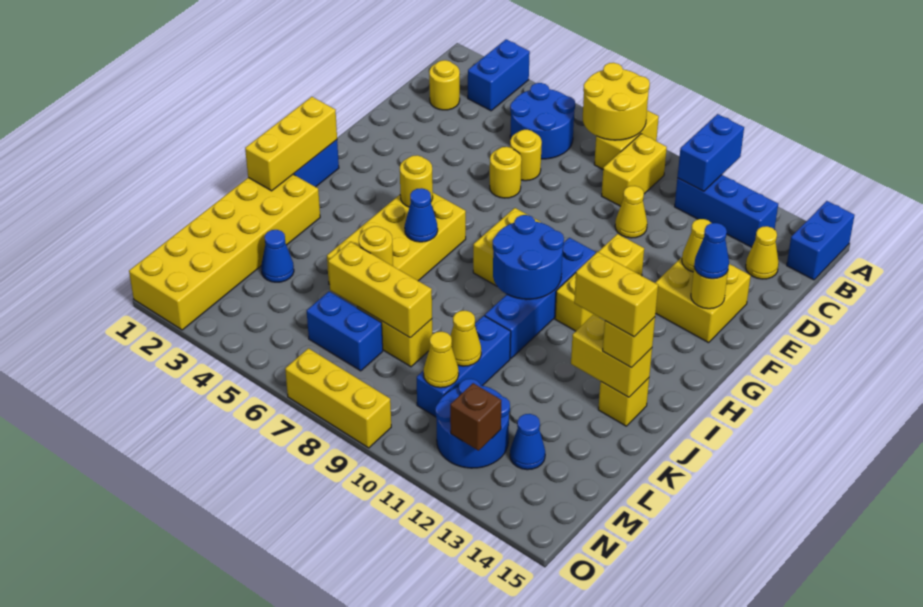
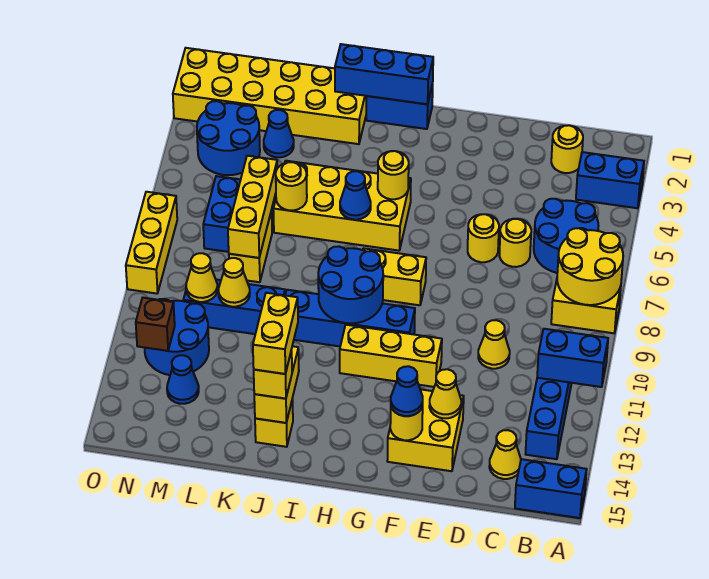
yellow 1x2 brick [602,134,667,206] -> none
yellow 1x3 brick [245,97,337,191] -> blue 1x3 brick [335,44,433,104]
none -> blue 2x2 round brick [197,101,260,175]

